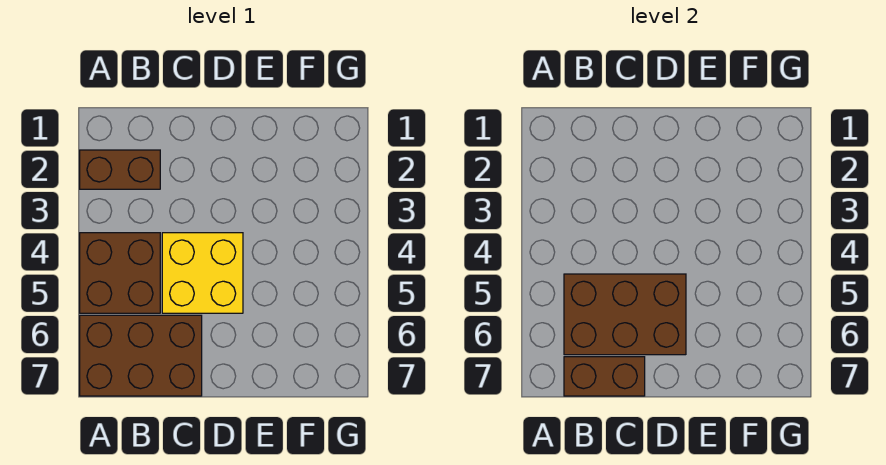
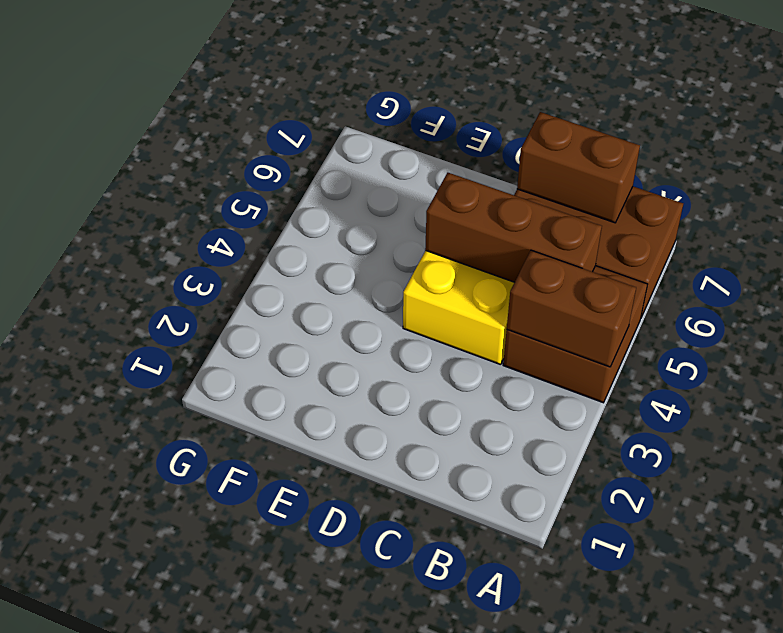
brown 1x2 brick [80,150,160,189] -> brown 1x2 brick moved to [507,250,636,367]
brown 2x3 brick [564,274,686,355] -> brown 1x3 brick [425,173,602,282]

